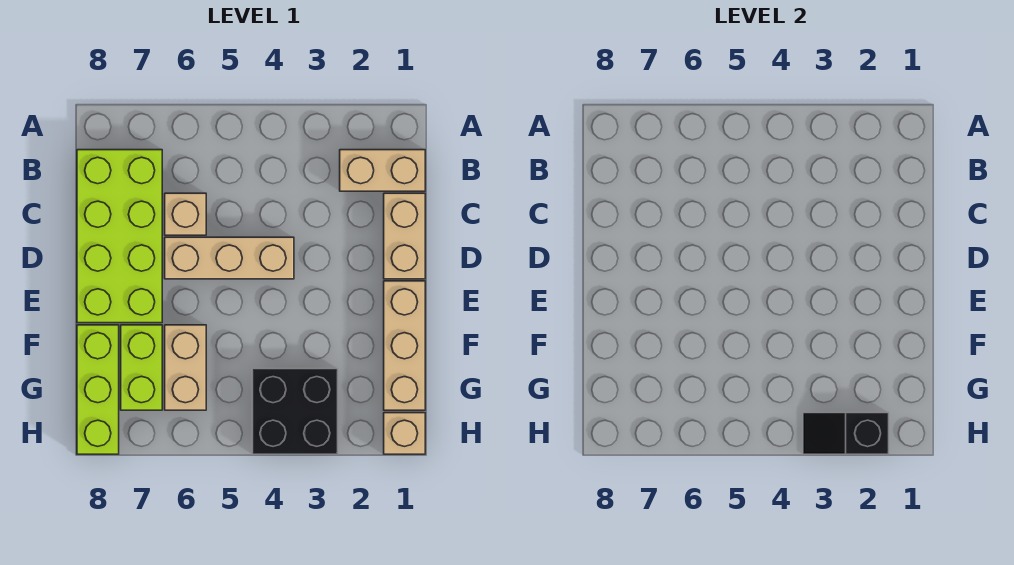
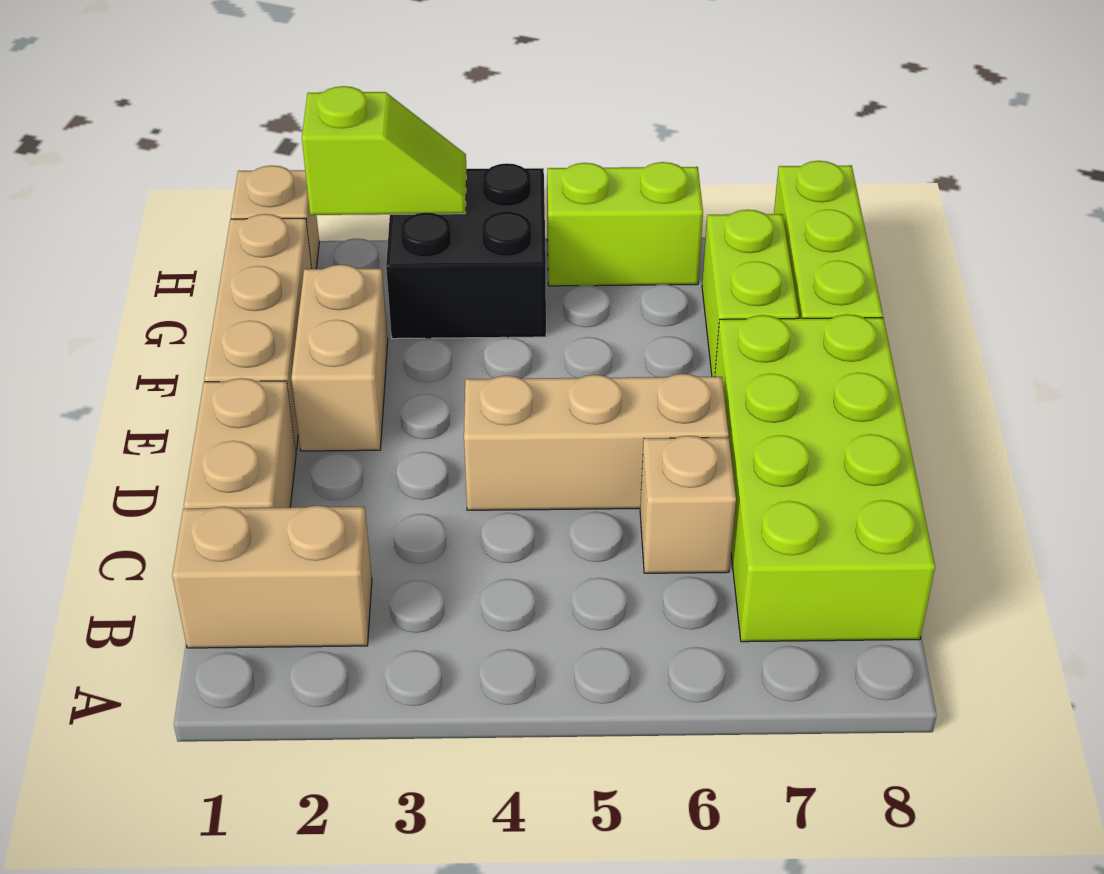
tan 1x2 brick [165,325,206,410] -> tan 1x2 brick moved to [291,265,388,451]
black 1x2 slope [803,413,889,454] -> lime 1x2 slope [302,86,466,215]
none -> lime 1x2 brick [547,162,703,286]

